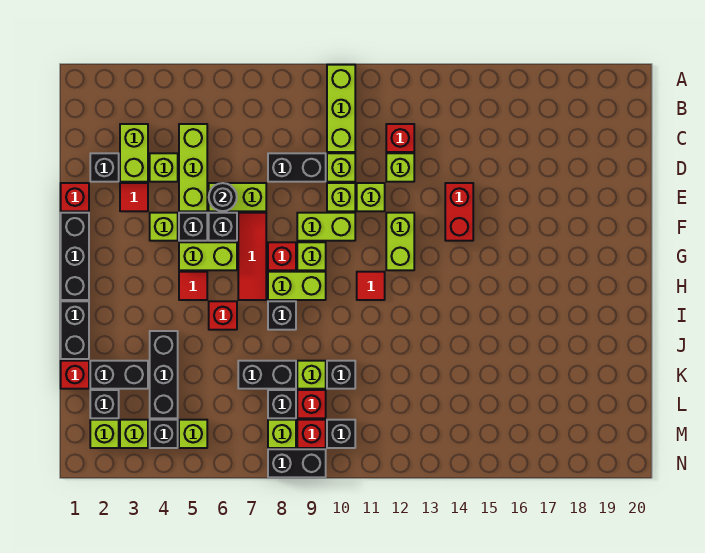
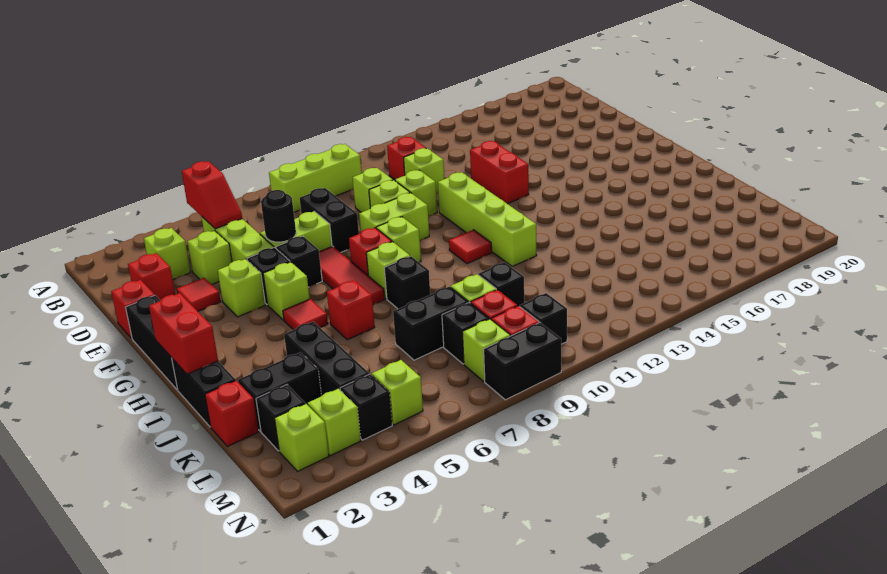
lime 1x3 brick [327,65,355,152] -> lime 1x3 brick turned to [269,144,362,212]
none -> red 1x2 slope [182,161,242,229]
lime 1x2 brick [120,124,148,182] -> lime 1x1 brick [144,228,191,279]
black 1x1 brick [90,153,119,182] -> red 1x1 brick [128,253,175,301]
black 1x2 brick [268,153,326,182] -> black 1x2 brick turned to [300,188,359,253]
lime 1x2 brick [386,213,414,270] -> lime 1x4 brick [438,172,537,267]
lime 1x2 brick [179,242,237,270] -> lime 1x1 brick [263,262,310,320]
none -> red 1x2 brick [149,293,218,374]
lime 1x2 brick [268,272,326,300] -> lime 1x1 brick [366,242,410,299]

